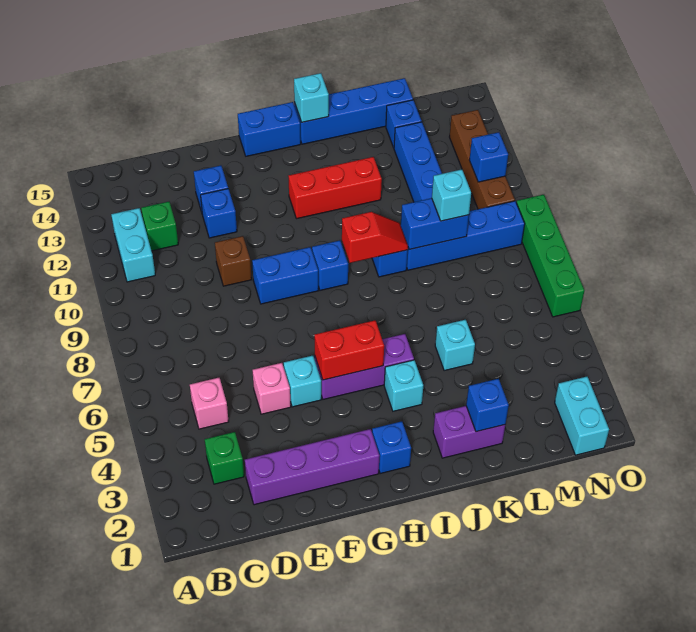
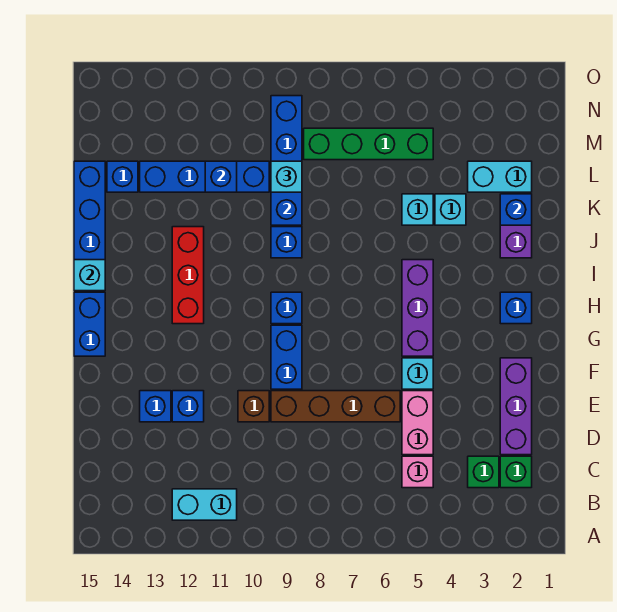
green 1x1 brick [141,202,178,251] -> green 1x1 brick moved to [500,456,532,488]
purple 1x4 brick [245,429,380,505] -> purple 1x3 brick [500,358,532,455]
pink 1x1 brick [253,363,291,414] -> pink 1x2 brick [402,391,433,455]
red 1x2 brick [314,320,384,380] -> none
cyan 1x1 brick [384,360,423,411] -> cyan 1x1 brick moved to [435,194,466,225]
red 1x2 slope [342,212,408,263] -> none
cyan 1x2 brick [555,377,609,455] -> cyan 1x2 brick moved to [468,161,532,192]
brown 1x4 brick [450,110,515,209] -> brown 1x4 brick moved to [271,391,400,422]
blue 1x1 brick [469,132,508,182] -> blue 1x1 brick moved to [205,161,237,192]
green 1x4 brick [517,195,584,317] -> green 1x4 brick moved to [304,128,433,160]

